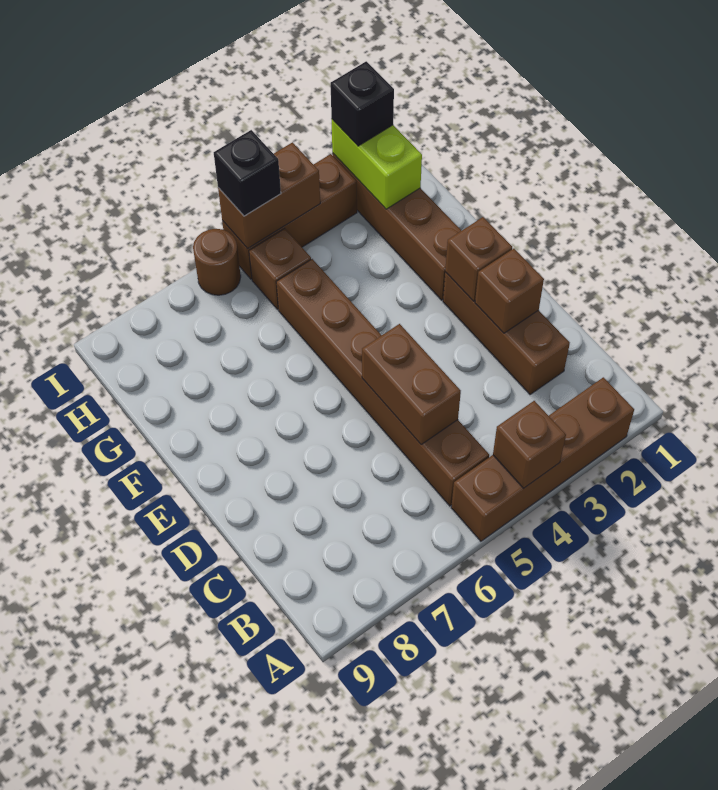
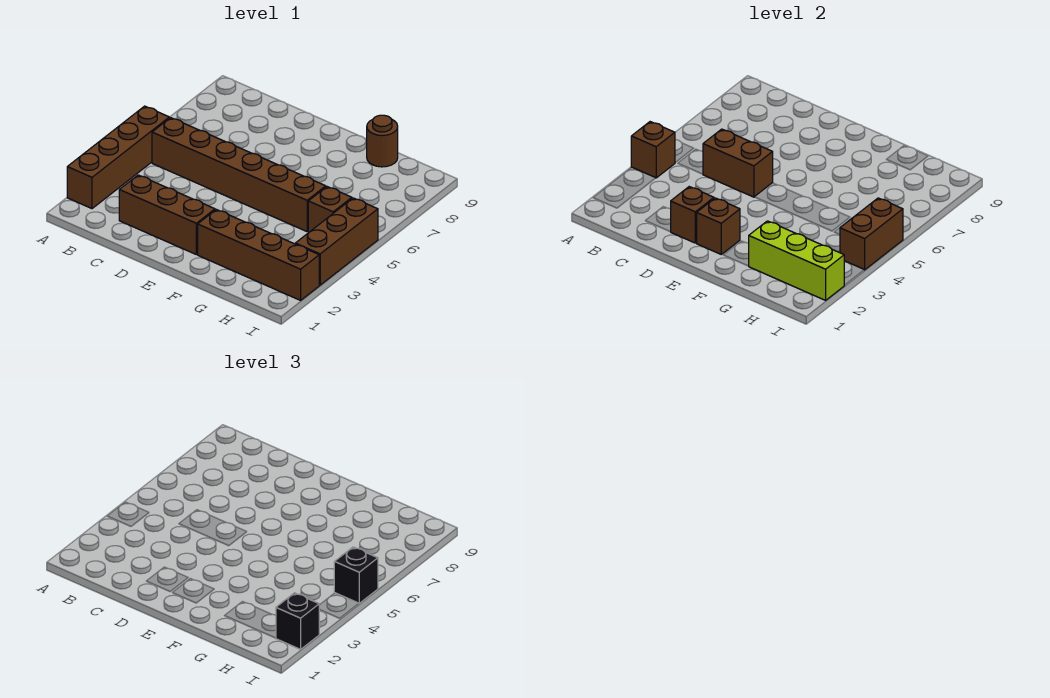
lime 1x2 brick [332,119,422,209] -> lime 1x3 brick [749,221,844,300]
brown 1x1 round brick [193,229,241,295] -> brown 1x1 round brick moved to [367,115,398,167]

